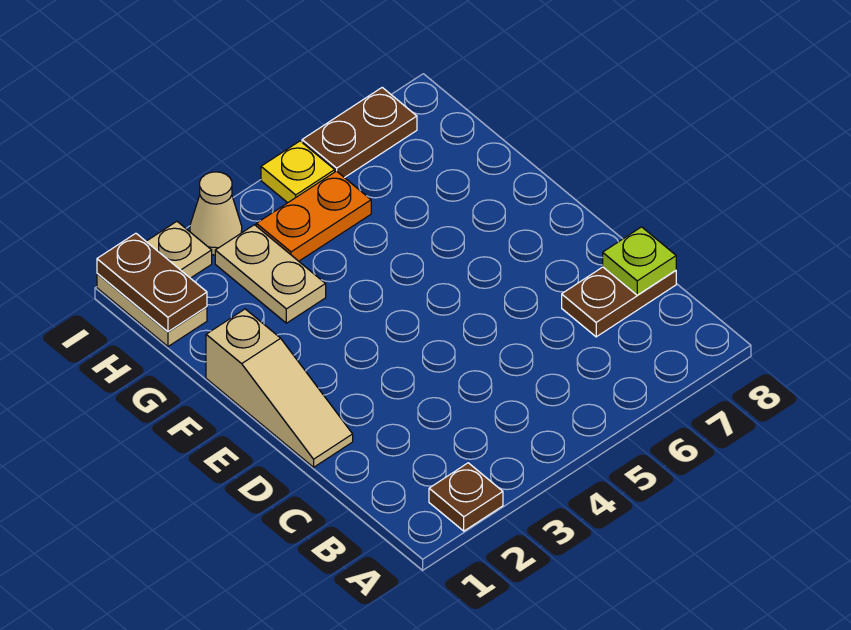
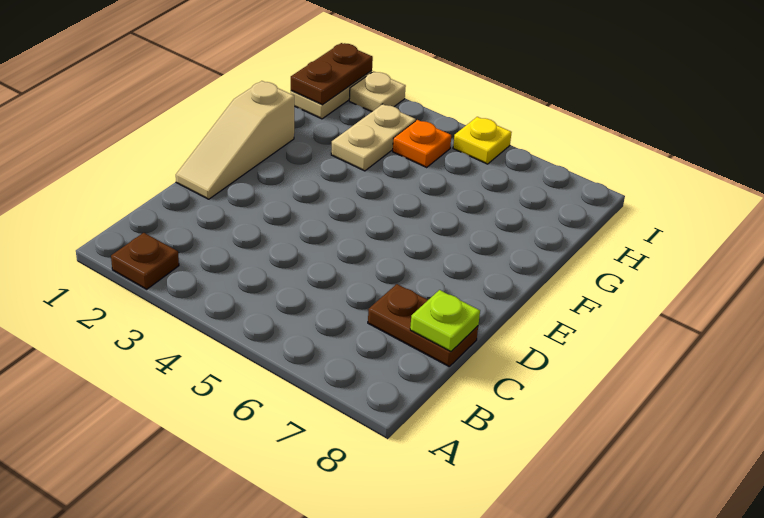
orange 1x2 plate [256,171,371,261] -> orange 1x1 plate [393,120,451,167]
tan 1x1 cone [190,172,242,255] -> none
brown 1x2 plate [302,88,417,178] -> none

